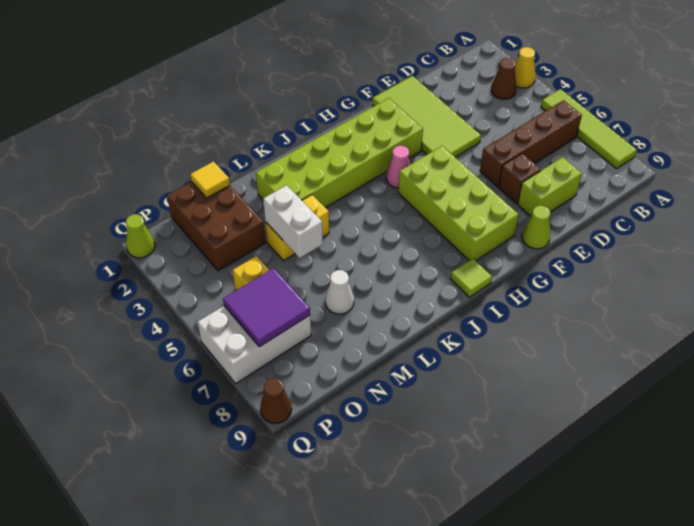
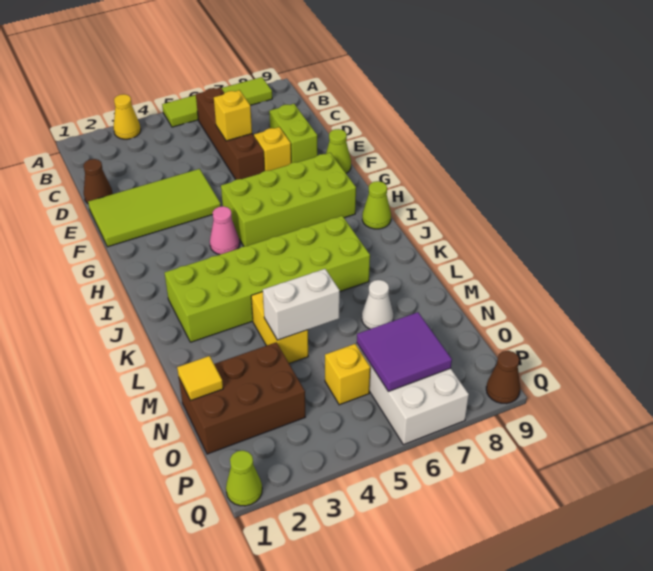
brown 1x1 cone [491,58,516,99] -> brown 1x1 cone moved to [84,159,113,203]
none -> yellow 1x1 brick [214,90,252,141]
brown 1x1 brick [499,153,541,204] -> yellow 1x1 brick [254,127,291,171]
lime 2x6 brick [256,98,423,208] -> lime 2x6 brick turned to [165,216,370,342]
lime 1x1 tile [451,258,492,297] -> lime 1x1 cone [362,181,391,229]

